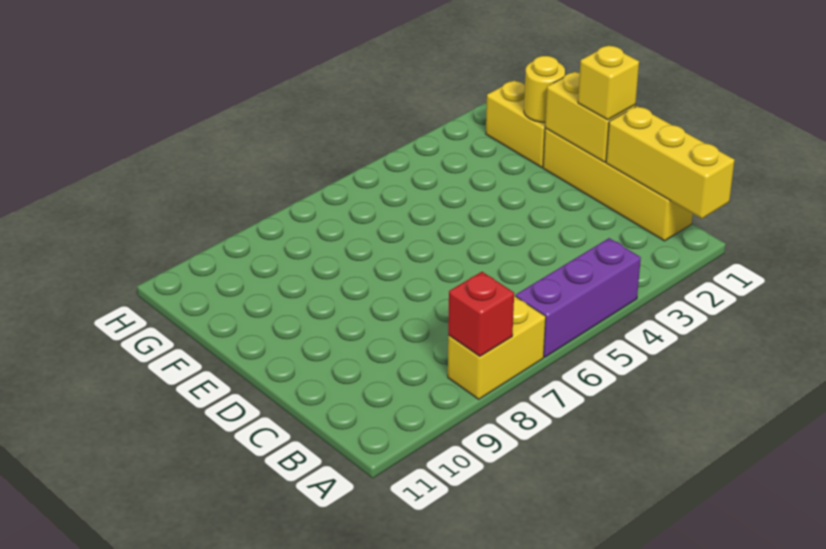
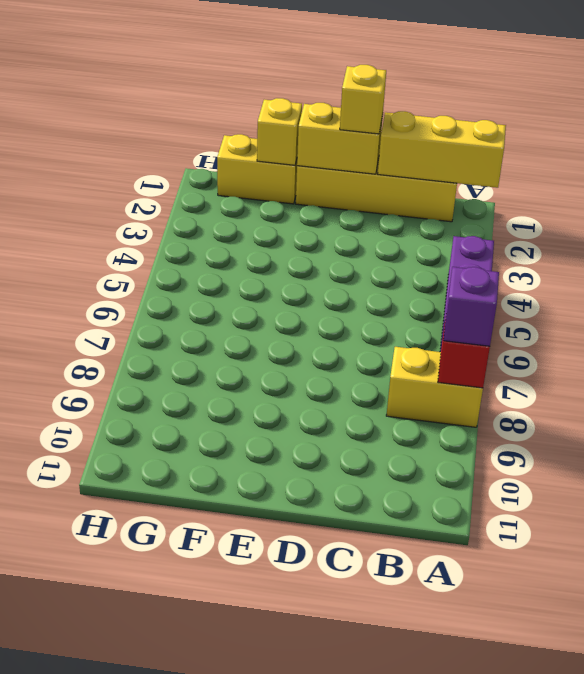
yellow 1x2 brick [448,296,546,399] -> yellow 1x2 brick turned to [386,347,483,427]
none -> purple 1x1 brick [443,267,499,346]
yellow 1x1 round brick [524,56,565,122] -> yellow 1x1 brick [257,98,302,165]

